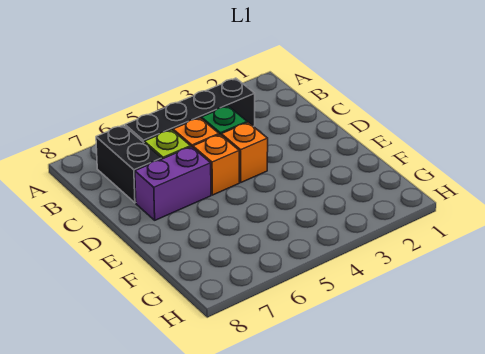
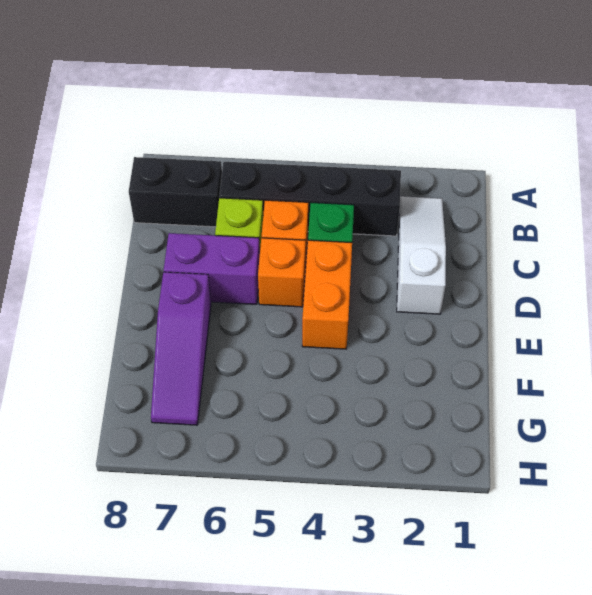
none -> white 1x3 slope [397,196,446,314]
black 1x2 brick [96,125,162,203] -> black 1x2 brick turned to [129,157,222,227]
orange 1x1 brick [221,122,268,182] -> orange 1x2 brick [302,240,352,349]
none -> purple 1x3 slope [151,272,211,425]

